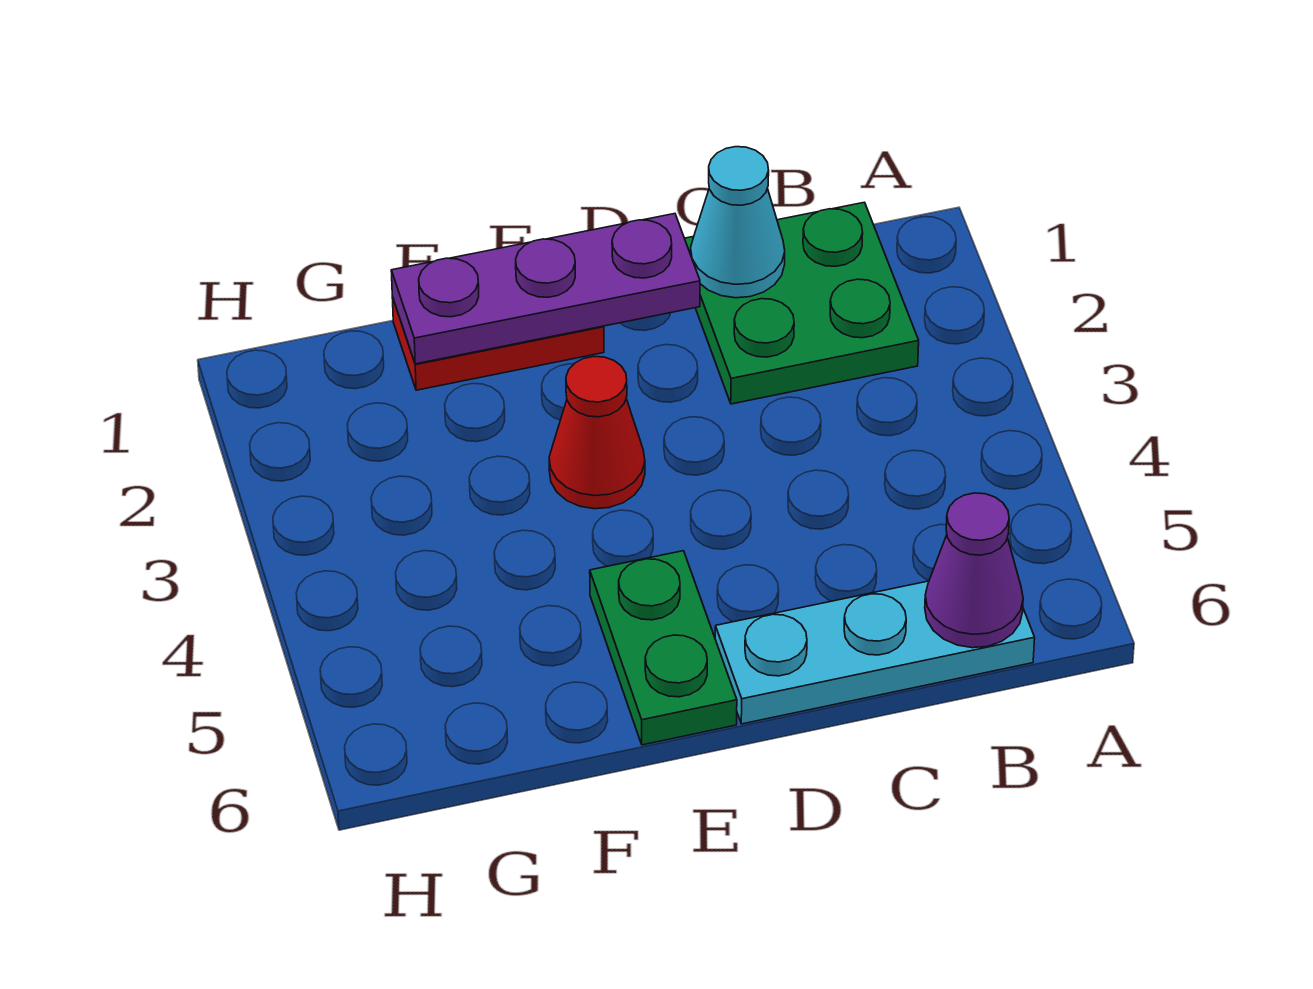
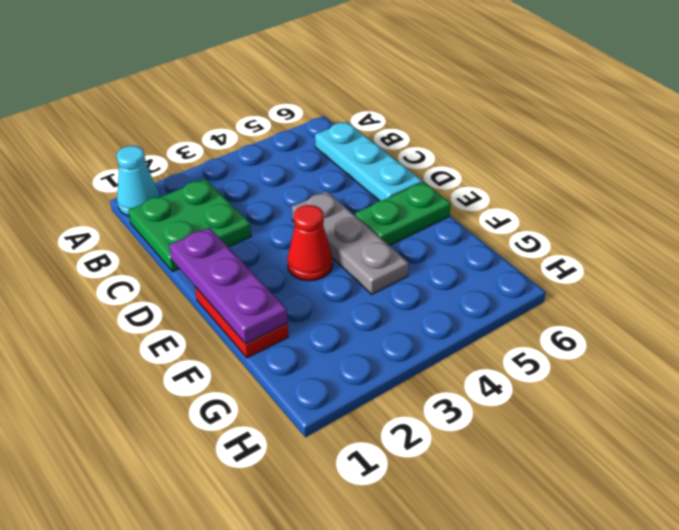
purple 1x1 cone [925,493,1023,648] -> none
cyan 1x1 cone [691,147,785,298] -> cyan 1x1 cone moved to [116,146,160,216]
none -> grey 1x3 plate [292,191,409,294]

